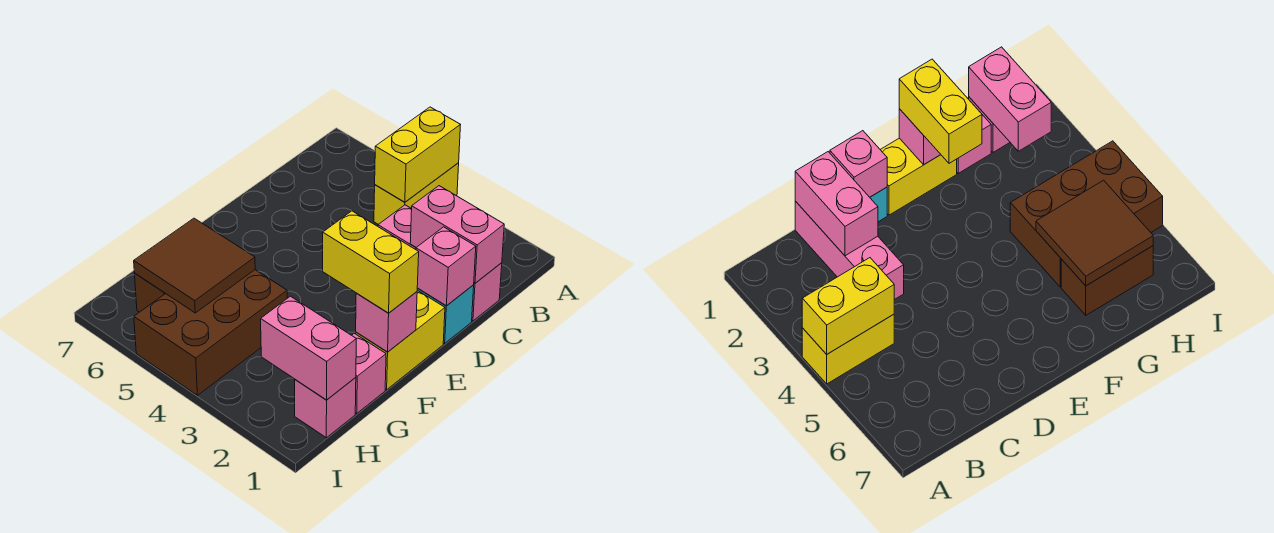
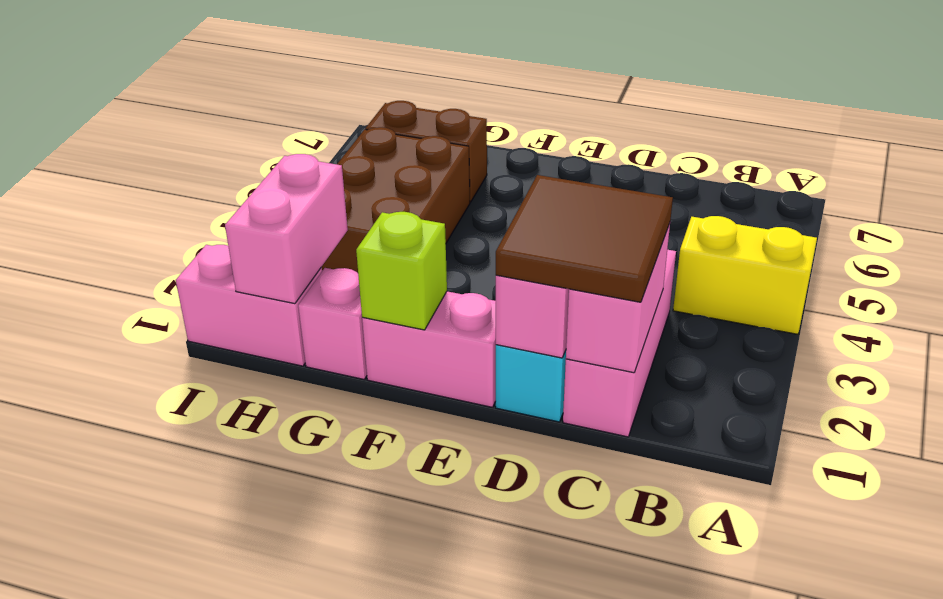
yellow 1x2 brick [375,107,460,202] -> none
yellow 1x2 brick [356,290,445,390] -> pink 1x2 brick [362,291,496,407]
pink 1x1 brick [356,292,417,352] -> lime 1x1 brick [356,212,447,330]
yellow 1x2 brick [323,211,419,313] -> none
brown 2x3 brick [134,270,287,395] -> brown 2x3 brick turned to [322,127,470,273]
brown 2x2 tile [134,218,255,313] -> brown 2x2 tile moved to [496,175,673,302]
pink 1x1 brick [295,377,356,438] -> pink 1x2 brick [176,245,322,366]

